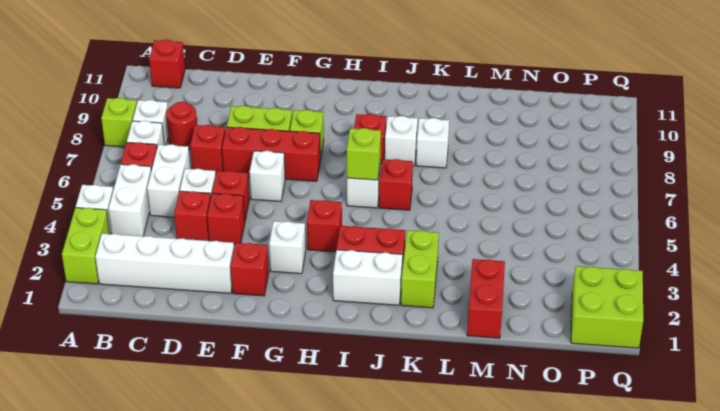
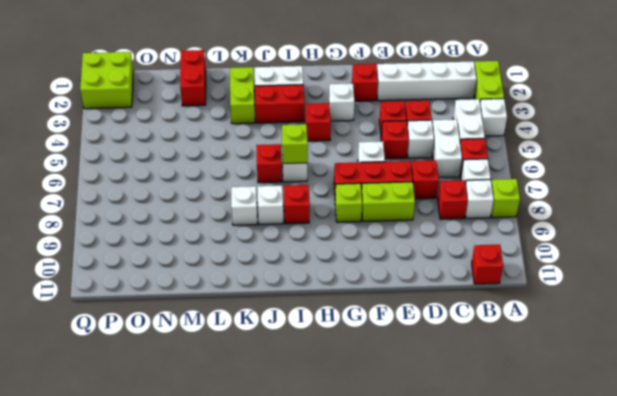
red 1x1 round brick [166,102,197,150] -> red 1x1 brick [438,180,468,219]

